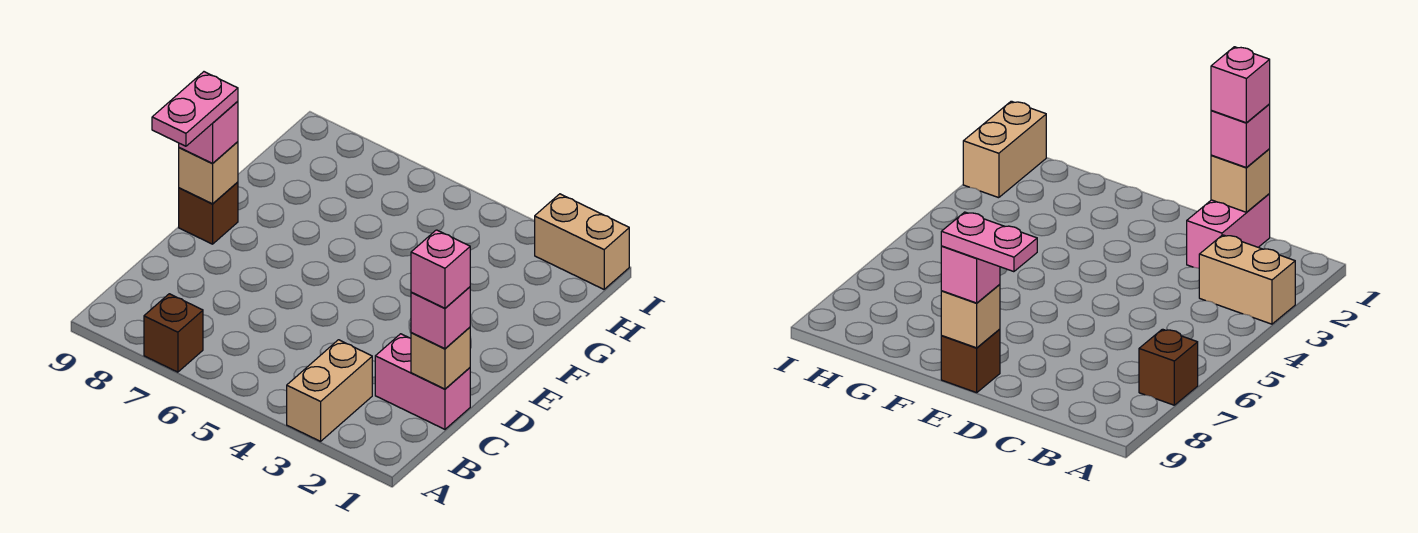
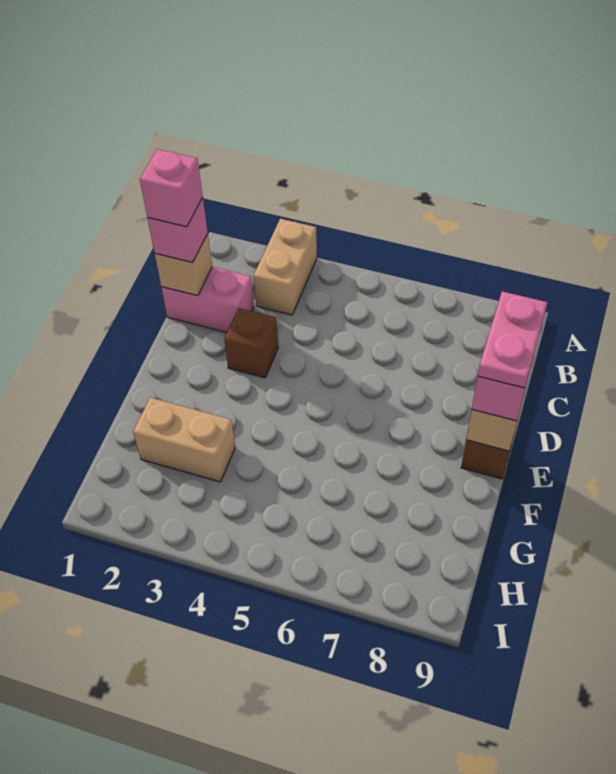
brown 1x1 brick [144,294,203,372] -> brown 1x1 brick moved to [224,308,278,378]
tan 1x2 brick [535,194,629,289] -> tan 1x2 brick moved to [133,398,235,482]

